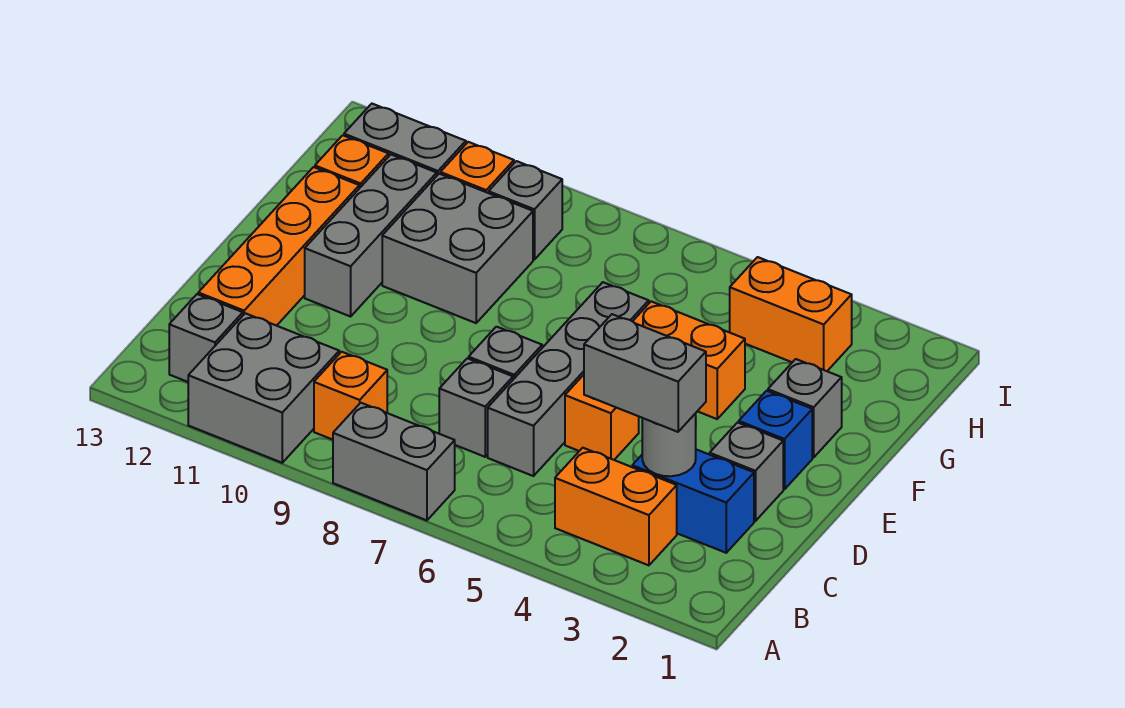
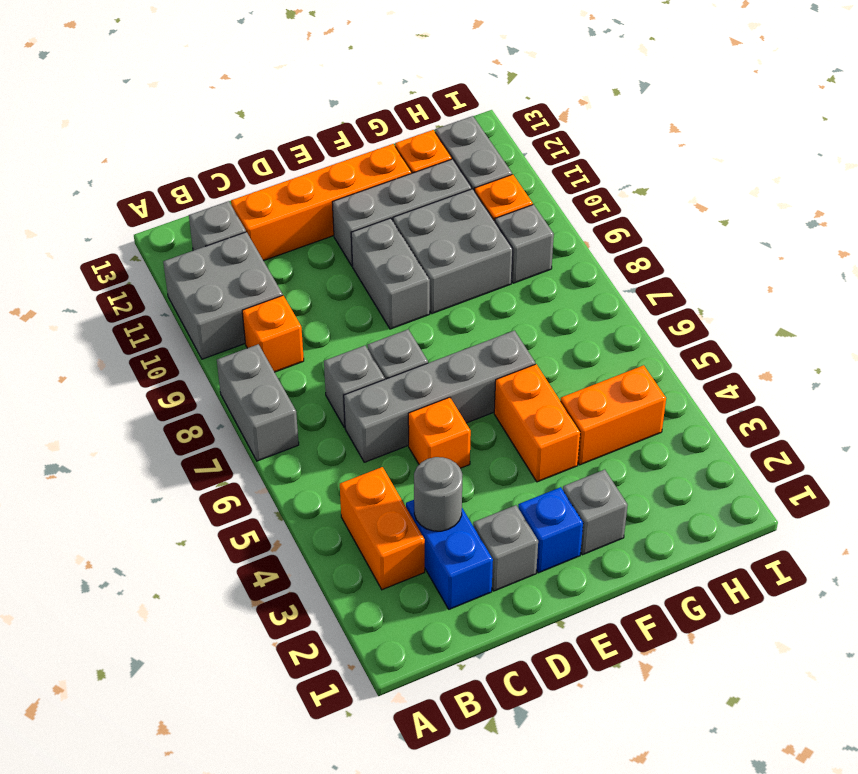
grey 1x2 brick [584,314,706,432] -> grey 1x2 brick moved to [351,218,430,329]
orange 1x2 brick [730,257,852,371] -> orange 1x2 brick turned to [561,365,666,465]

